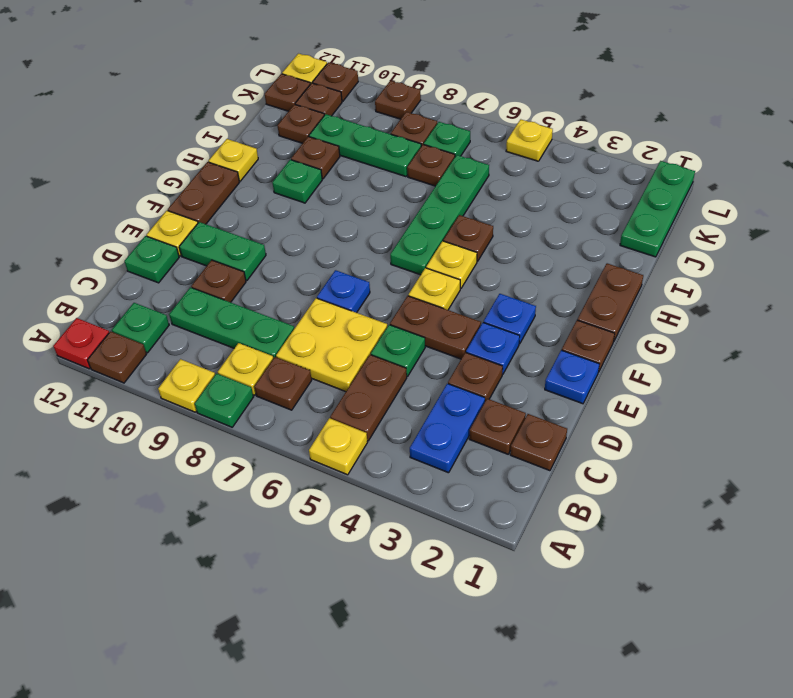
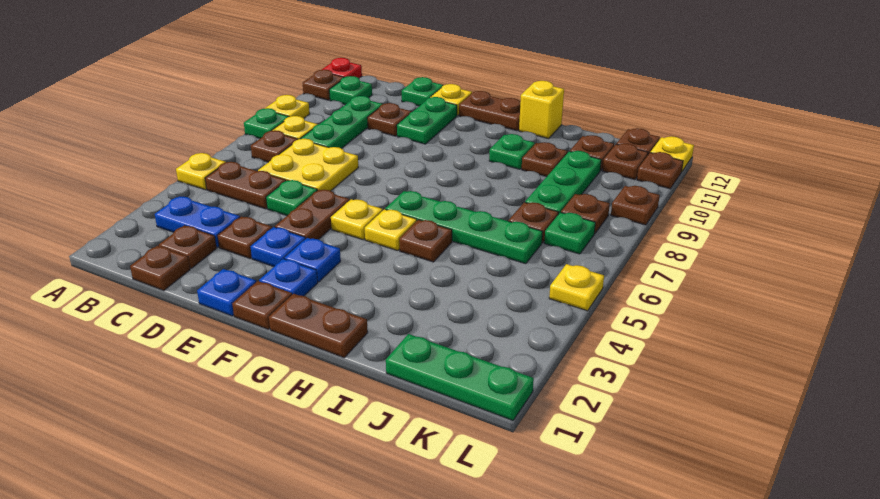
blue 1x1 plate [317,270,370,313] -> blue 1x1 plate moved to [259,259,318,296]
yellow 1x1 plate [208,139,258,181] -> yellow 1x1 brick [519,81,564,139]

